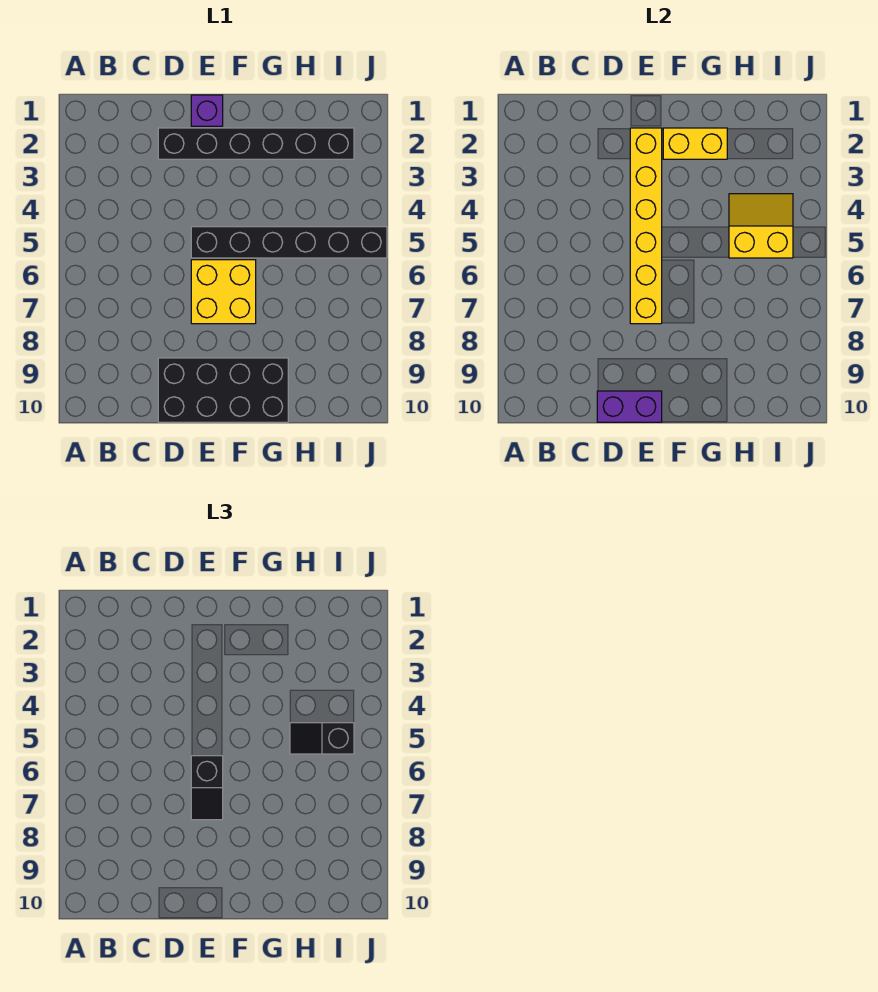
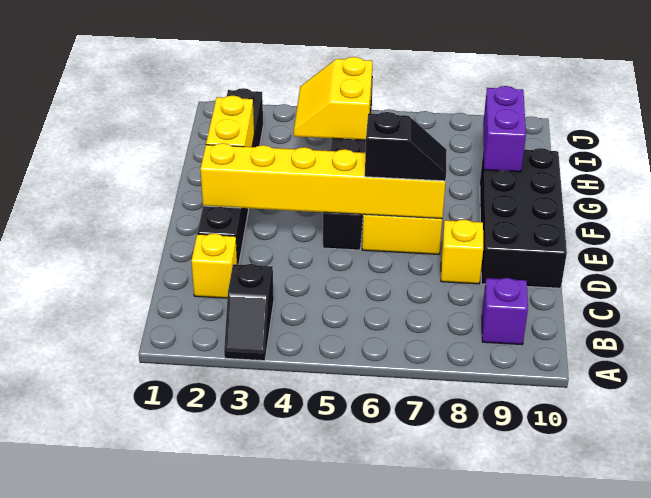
none -> yellow 1x1 brick [191,234,237,298]
none -> yellow 1x1 brick [441,220,483,284]
purple 1x2 brick [597,391,662,422] -> purple 1x2 brick moved to [483,86,526,172]
purple 1x1 brick [191,95,223,126] -> purple 1x1 brick moved to [482,278,528,344]
black 1x2 slope [290,723,354,754] -> black 1x2 slope moved to [224,264,274,361]

